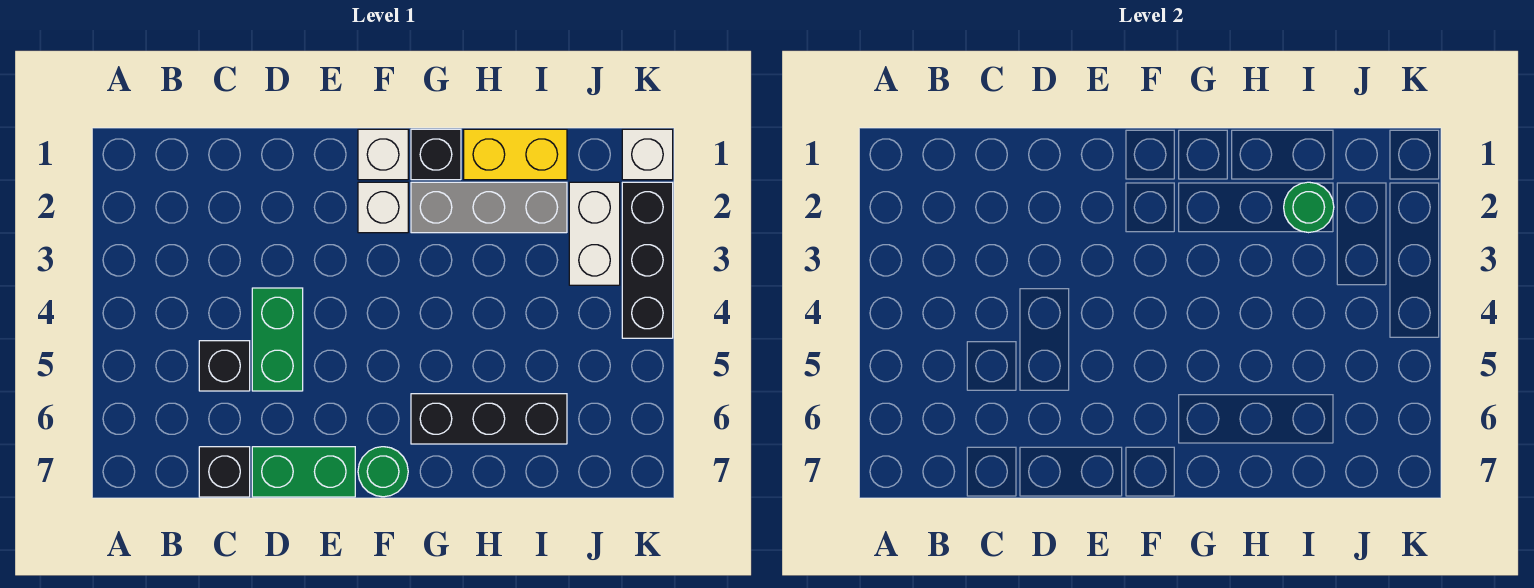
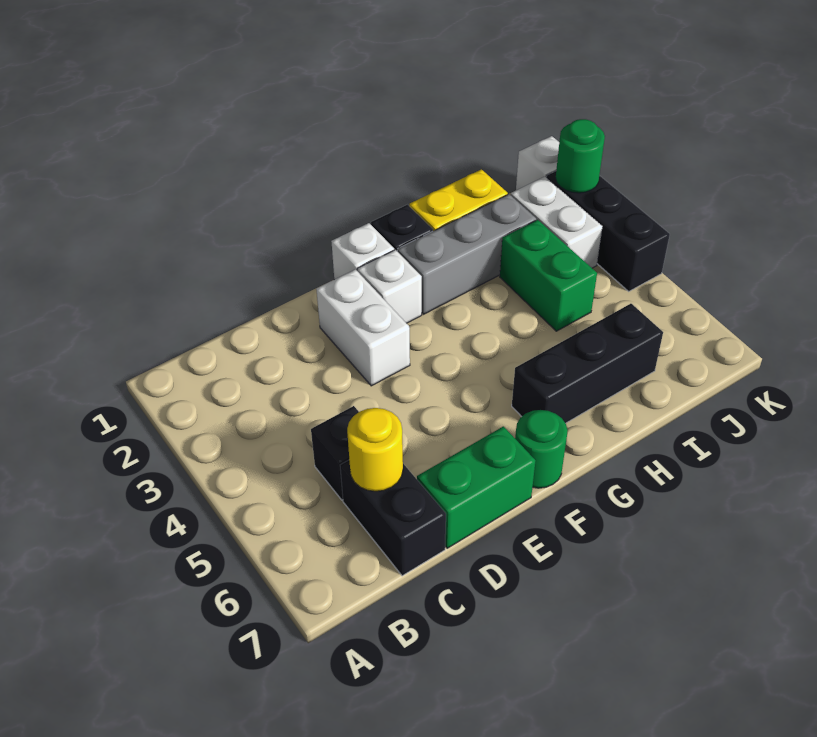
none -> yellow 1x1 round brick [347,408,403,491]
black 1x1 brick [199,447,250,497] -> black 1x2 brick [340,460,446,576]
green 1x2 brick [252,288,303,391] -> green 1x2 brick moved to [500,220,597,331]
none -> white 1x2 brick [316,269,410,386]
green 1x1 round brick [1284,182,1334,233] -> green 1x1 round brick moved to [556,119,605,193]

